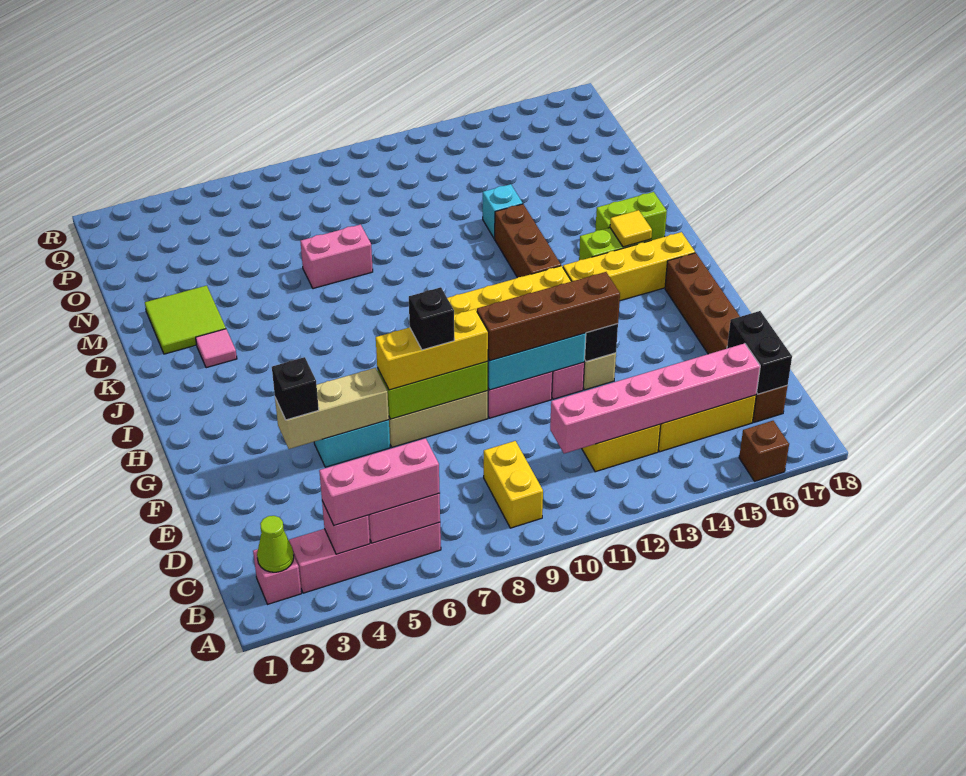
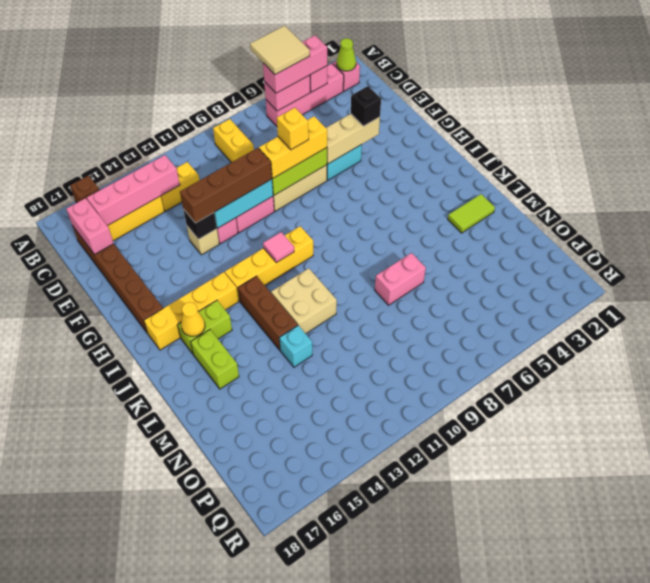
none -> tan 2x2 tile [250,26,310,74]
pink 1x6 brick [550,343,760,453] -> pink 1x4 brick [87,155,180,226]
black 1x2 brick [727,311,792,394] -> pink 1x2 brick [66,198,114,255]
black 1x1 brick [409,287,454,350] -> yellow 1x1 brick [277,108,309,150]
yellow 1x1 tile [610,210,652,247] -> yellow 1x1 cone [181,302,205,336]
pink 1x1 tile [196,329,237,368] -> pink 1x1 tile moved to [263,232,294,263]
none -> tan 2x2 brick [271,268,337,334]
lime 1x2 brick [595,192,667,240] -> lime 1x2 brick turned to [191,330,239,389]
lime 2x2 tile [145,286,226,354] -> lime 1x2 tile [448,194,495,233]

